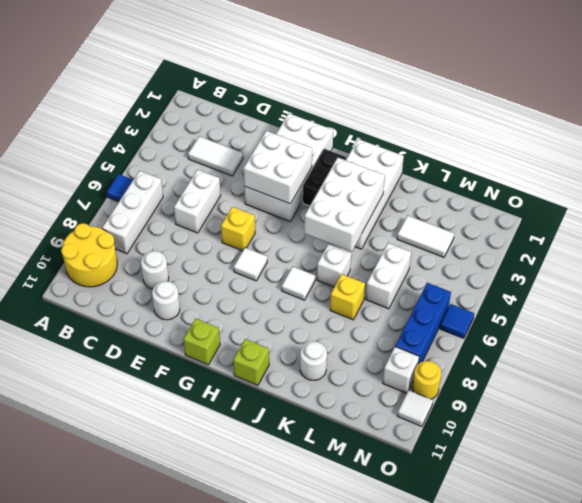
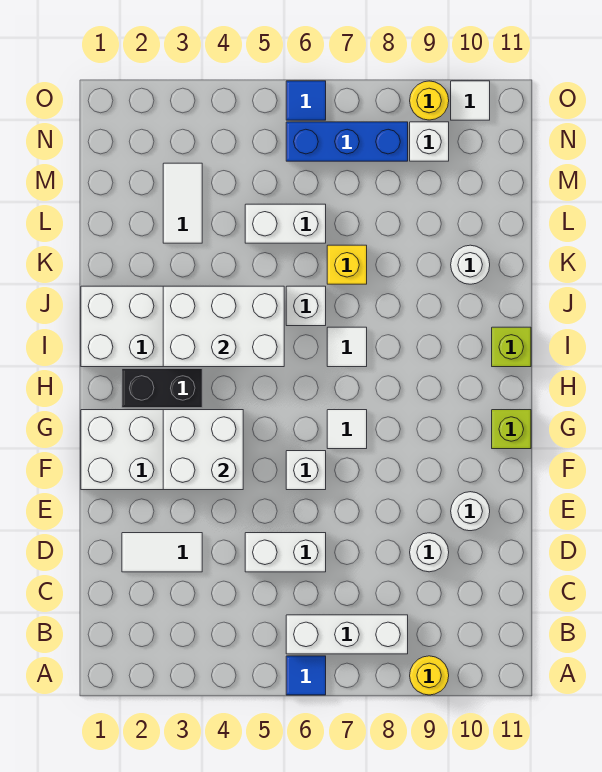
yellow 2x2 round brick [61,223,117,287] -> yellow 1x1 round brick [410,656,449,695]
white 1x2 tile [188,136,243,176] -> white 1x2 tile turned to [122,533,202,572]
yellow 1x1 brick [221,207,255,251] -> white 1x1 brick [286,451,326,490]

